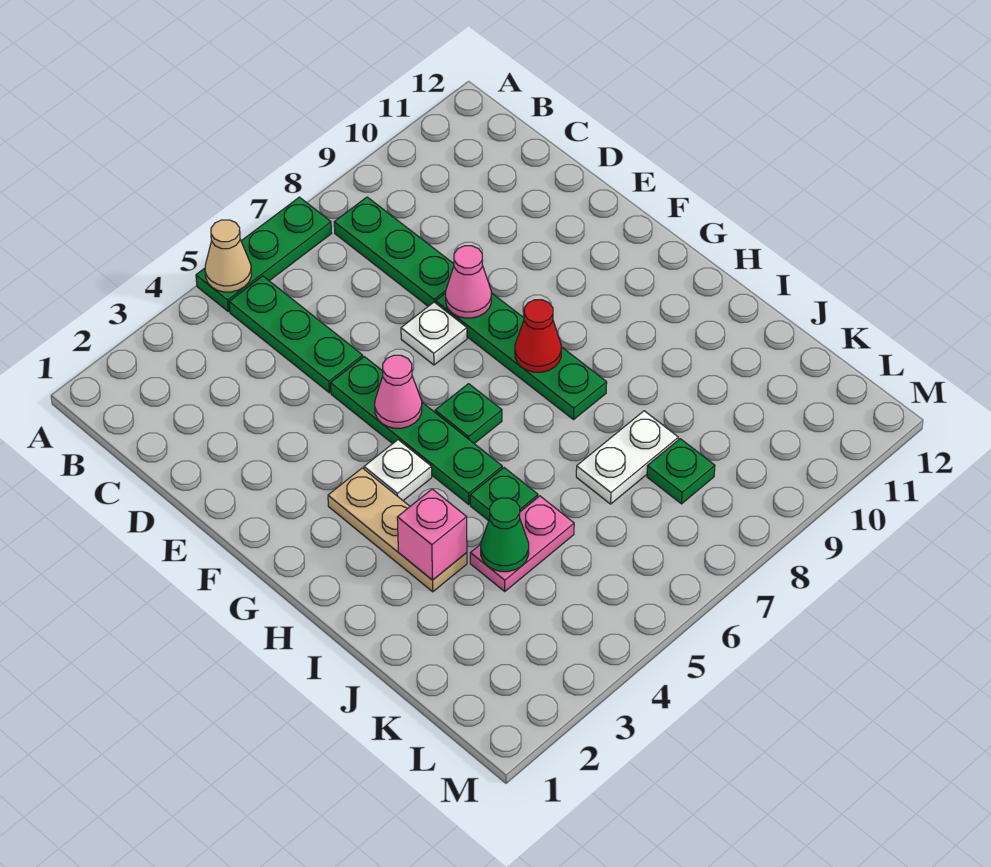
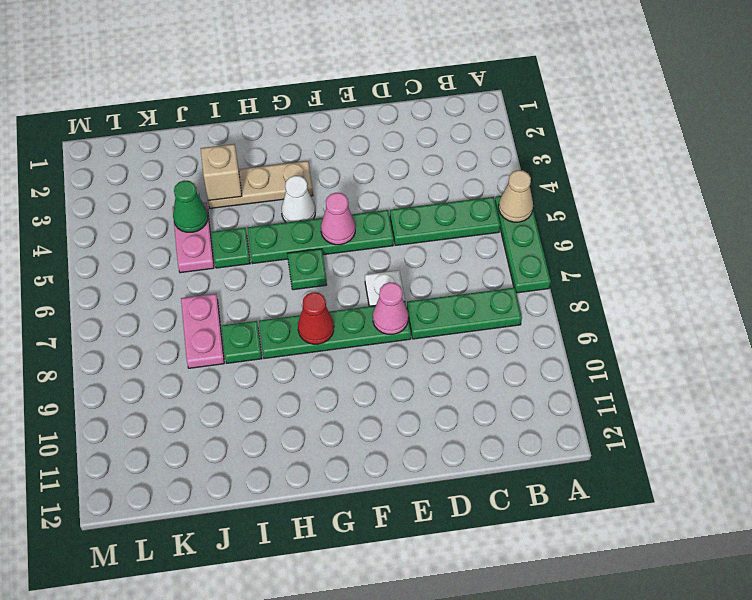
white 1x1 plate [364,440,432,500] -> white 1x1 cone [282,176,315,222]
pink 1x1 brick [397,489,467,580] -> tan 1x1 brick [201,144,242,201]
white 1x2 plate [576,411,678,504] -> pink 1x2 plate [181,294,224,368]
green 1x1 plate [647,439,715,504] -> green 1x1 plate moved to [222,321,262,363]

